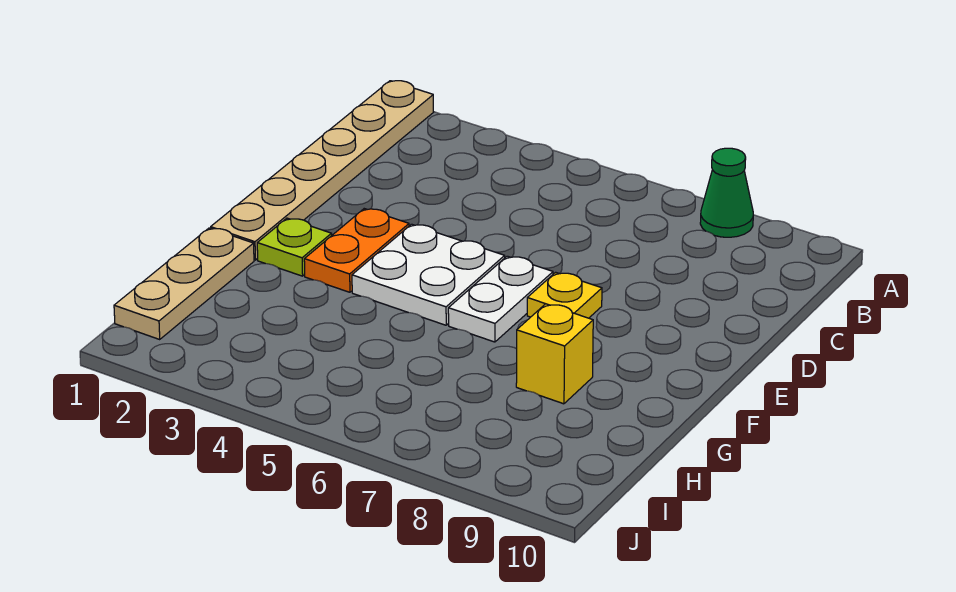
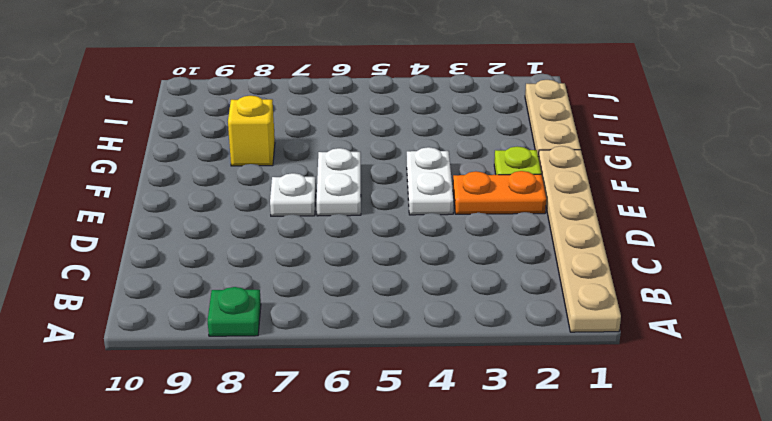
green 1x1 cone [700,148,753,237] -> green 1x1 plate [208,287,261,336]
orange 1x2 plate [304,209,409,292] -> orange 1x2 plate turned to [453,171,546,214]
white 2x2 plate [352,224,505,325] -> white 1x2 plate [407,147,454,215]
yellow 1x1 plate [527,272,602,318] -> white 1x1 plate [270,173,316,216]

